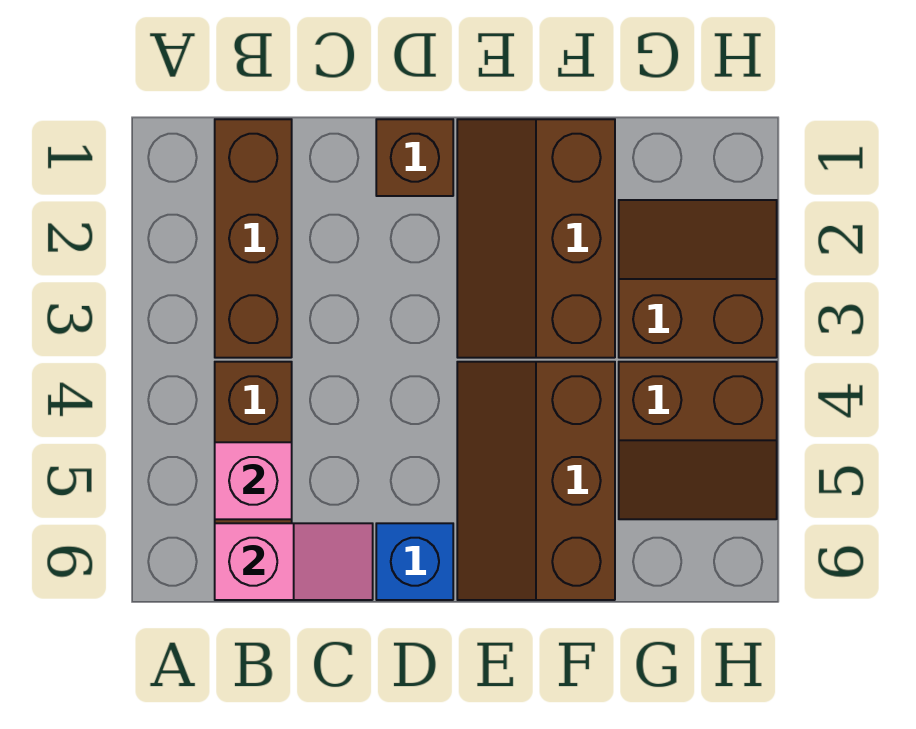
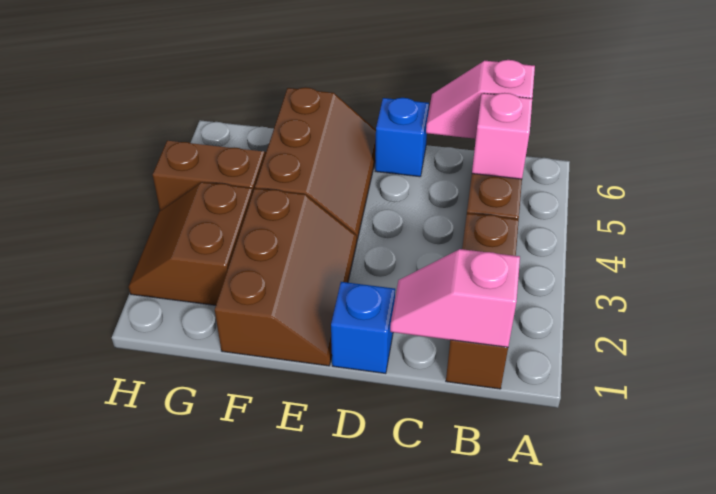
none -> pink 1x2 slope [390,249,520,347]
brown 1x1 brick [376,119,453,196] -> blue 1x1 brick [331,282,395,374]
brown 2x2 slope [619,200,777,358] -> brown 2x2 slope turned to [129,182,253,305]

